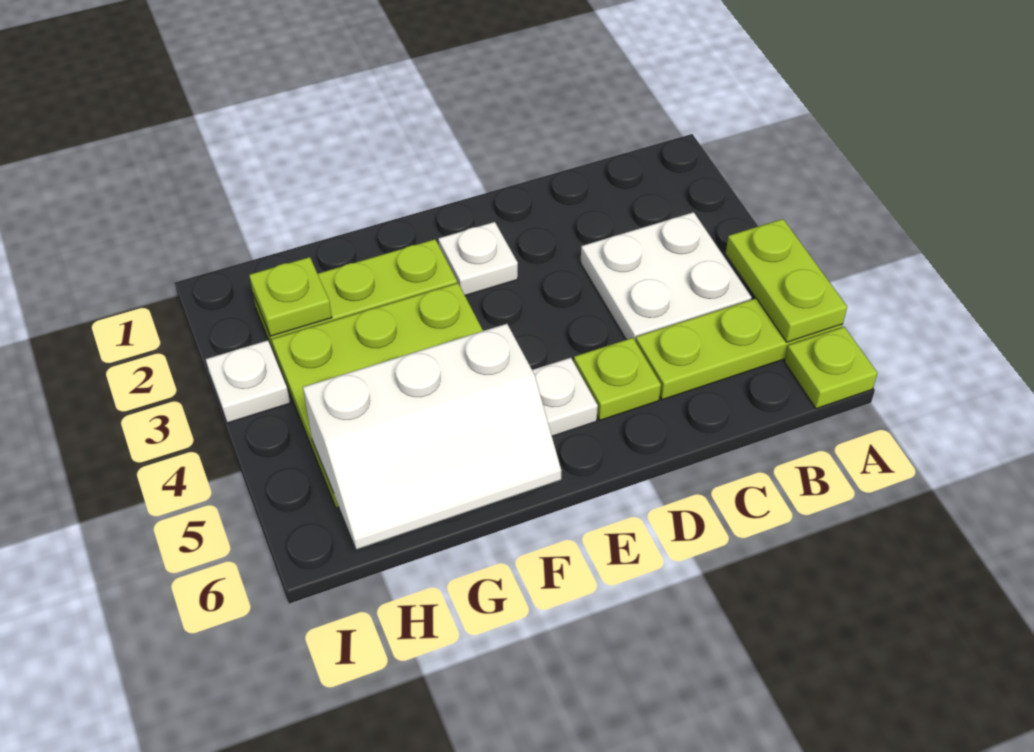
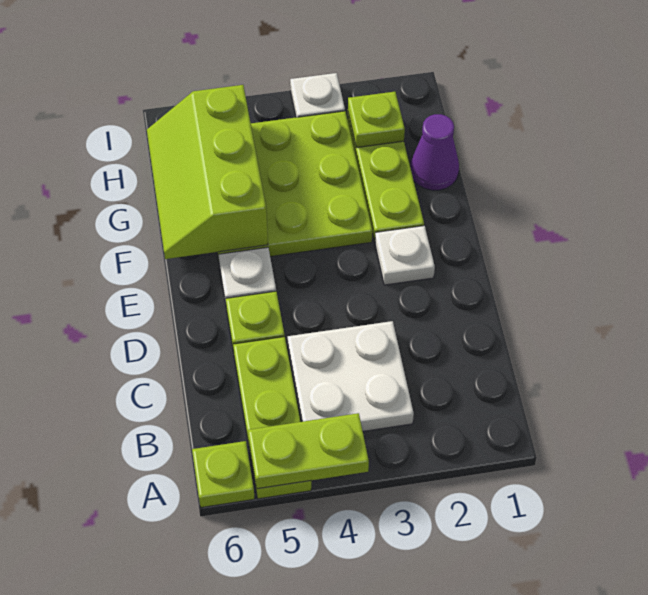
white 2x3 slope [303,324,561,549] -> lime 2x3 slope [147,85,268,259]
none -> purple 1x1 cone [410,114,459,190]

